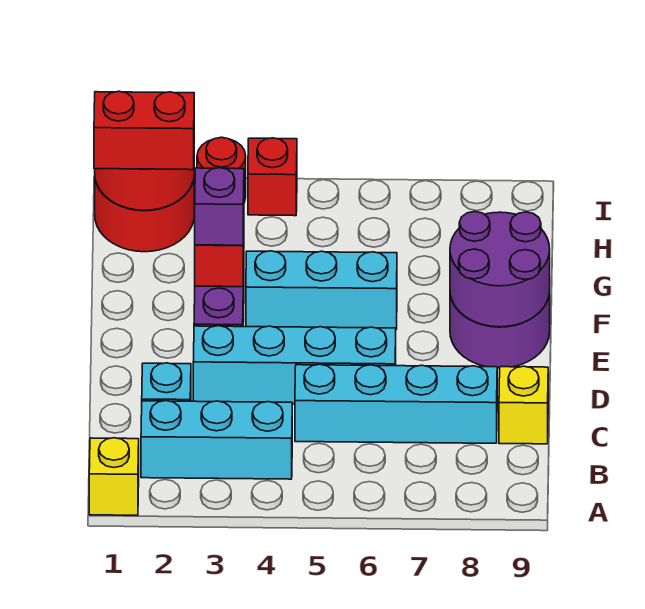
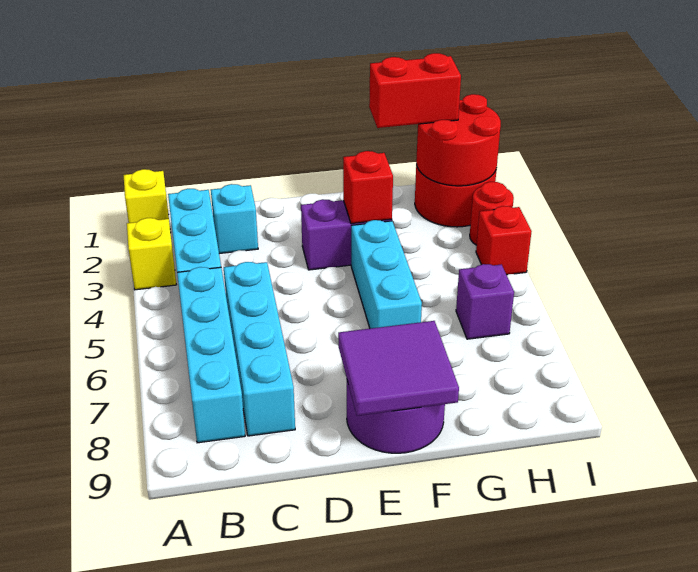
yellow 1x1 brick [499,366,548,444] -> yellow 1x1 brick moved to [127,218,176,290]
cyan 1x4 brick [193,326,396,404] -> cyan 1x4 brick moved to [177,267,245,443]
purple 2x2 round brick [450,212,550,327] -> purple 2x2 tile [338,321,459,416]
purple 1x1 brick [195,168,244,245] -> purple 1x1 brick moved to [456,264,514,339]
red 1x2 brick [94,91,194,170] -> red 1x2 brick turned to [369,53,461,128]

